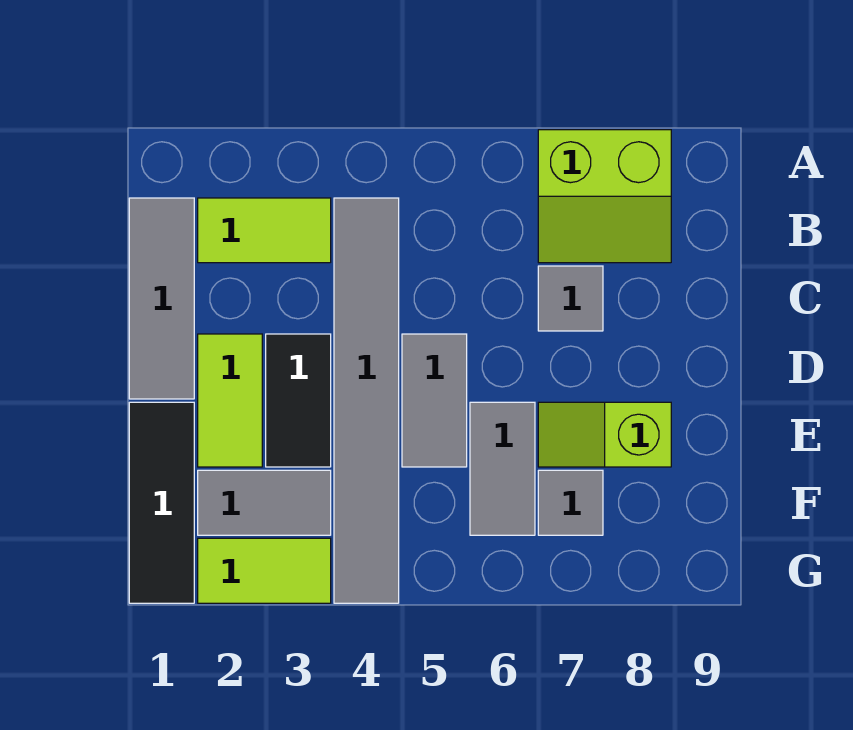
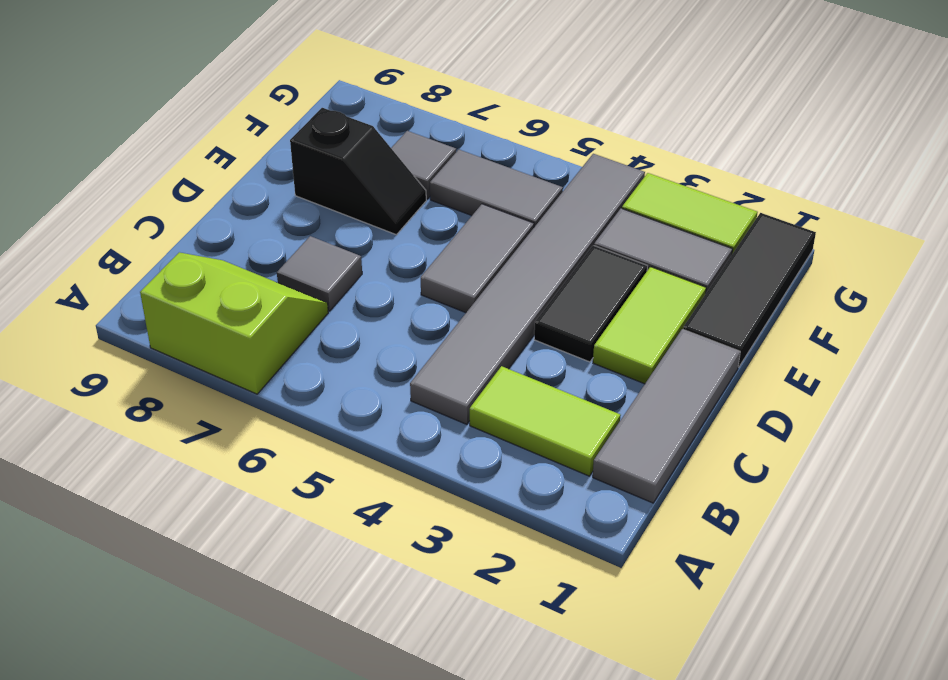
grey 1x2 tile [470,402,535,535] -> grey 1x2 tile turned to [430,150,563,227]
lime 1x2 slope [538,402,671,467] -> black 1x2 slope [290,108,426,235]

